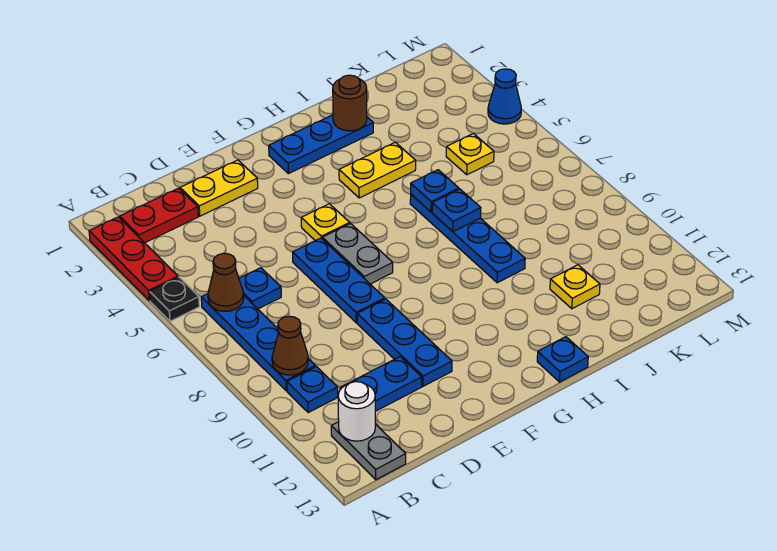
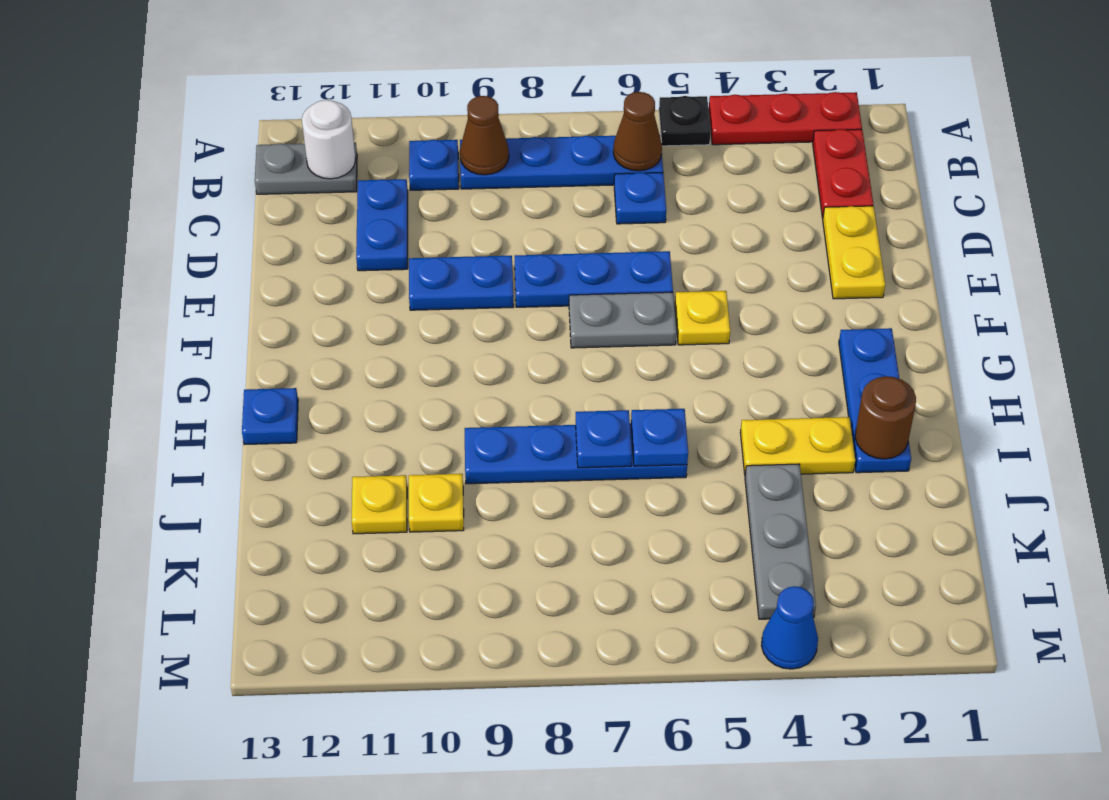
blue 1x3 plate [357,299,452,386] -> blue 1x2 plate [409,256,513,310]
yellow 1x2 plate [339,142,416,198] -> yellow 1x2 plate turned to [740,417,855,474]
none -> grey 1x3 plate [745,464,816,619]
yellow 1x1 plate [446,133,494,175] -> yellow 1x1 plate moved to [409,474,464,532]

